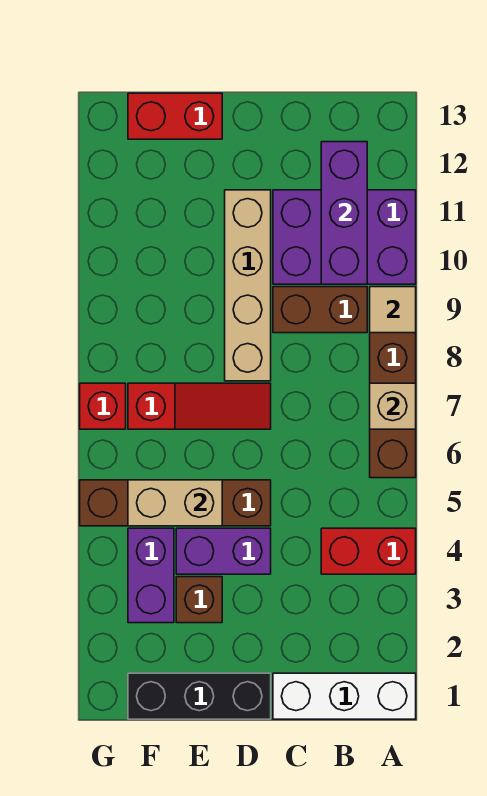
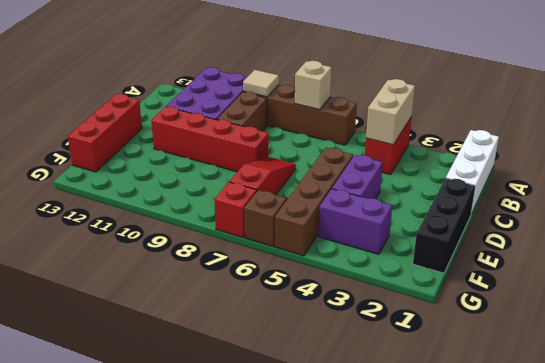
purple 1x3 brick [321,142,367,284] -> none
tan 1x4 brick [225,190,271,381] -> red 1x4 brick [151,106,269,172]
brown 1x1 brick [176,577,222,623] -> brown 1x1 brick moved to [244,190,287,247]
tan 1x2 brick [128,480,222,526] -> tan 1x2 brick moved to [366,79,415,145]
red 1x2 brick [128,93,222,139] -> red 1x3 brick [68,94,142,172]

